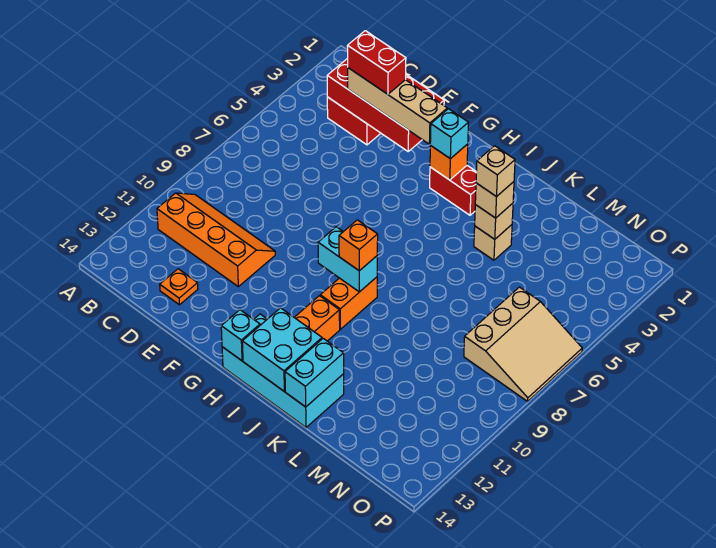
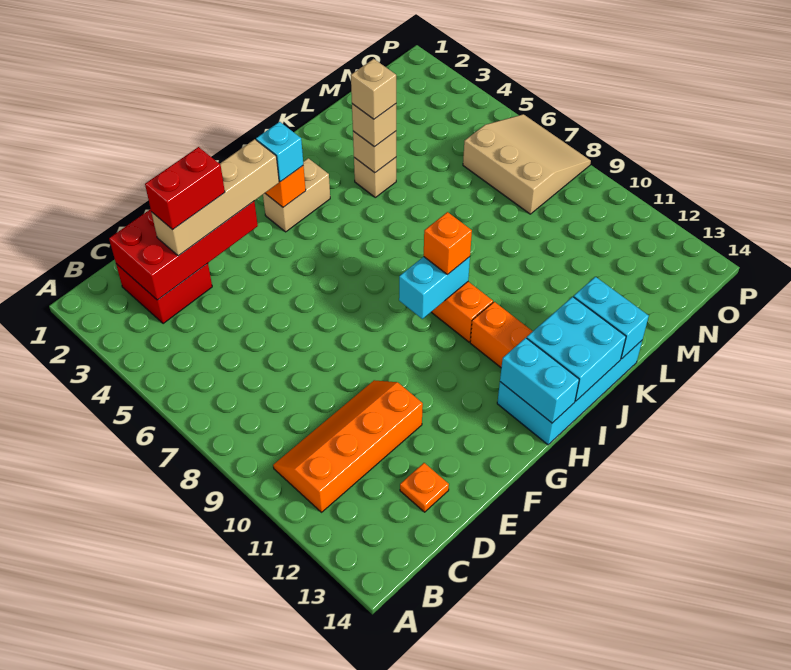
red 1x2 brick [430,166,476,215] -> tan 1x2 brick [263,158,330,232]
cyan 1x1 brick [221,310,260,361] -> cyan 1x2 brick [500,338,579,423]

